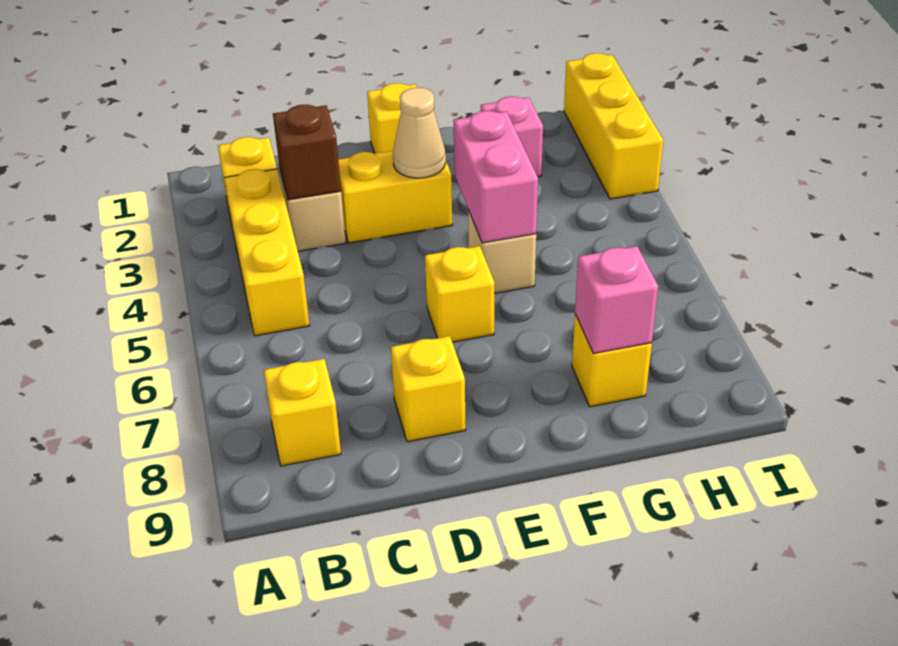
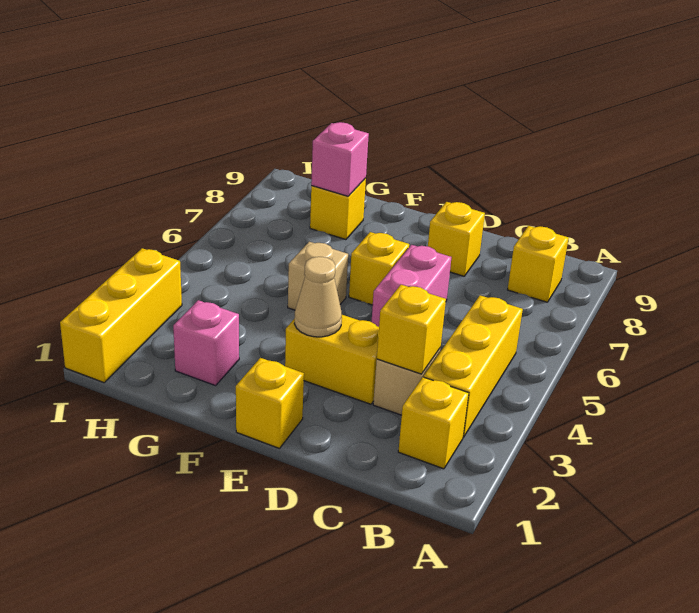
brown 1x1 brick [273,105,341,200] -> yellow 1x1 brick [377,285,446,374]
pink 1x2 brick [453,111,538,243] -> pink 1x2 brick moved to [372,245,452,327]

